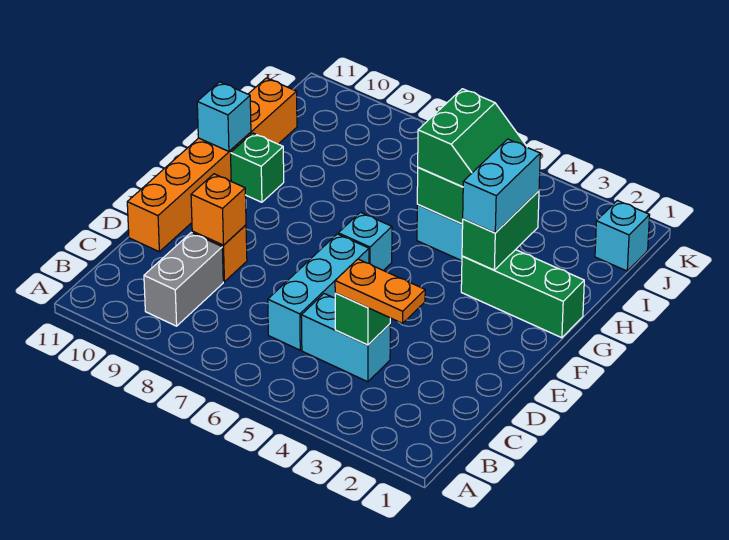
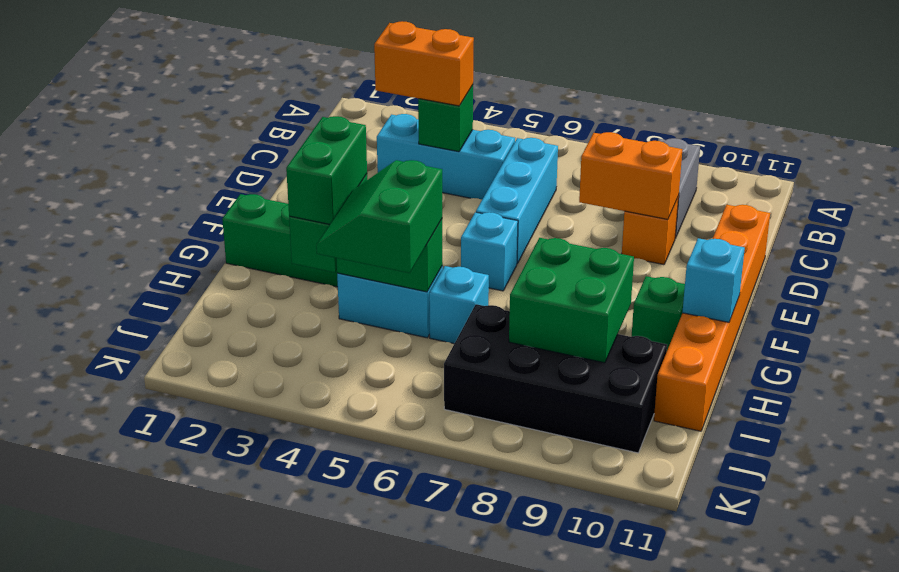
orange 1x2 plate [335,259,425,323] -> orange 1x2 brick [374,21,474,106]
cyan 1x2 brick [301,294,390,382] -> cyan 1x3 brick [377,114,515,200]
orange 1x1 brick [191,174,246,245] -> orange 1x2 brick [579,132,682,219]
cyan 1x2 brick [463,139,540,233] -> green 1x2 brick [286,116,367,224]
none -> green 2x2 brick [509,238,634,363]
none -> black 2x4 brick [444,304,667,453]
cyan 1x1 brick [595,200,650,271] -> cyan 1x1 brick moved to [429,266,489,344]

